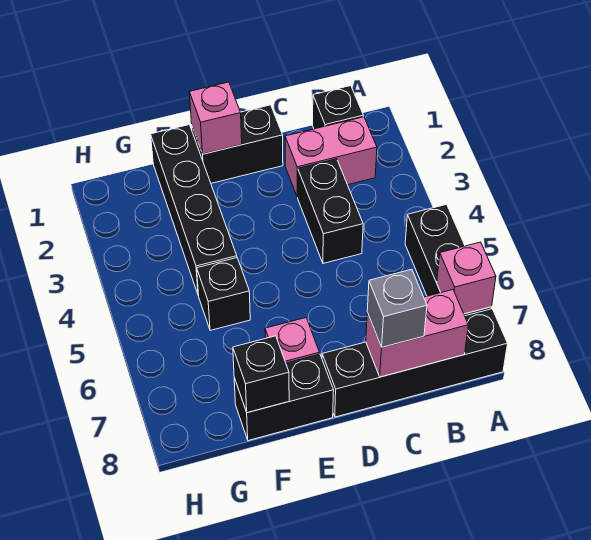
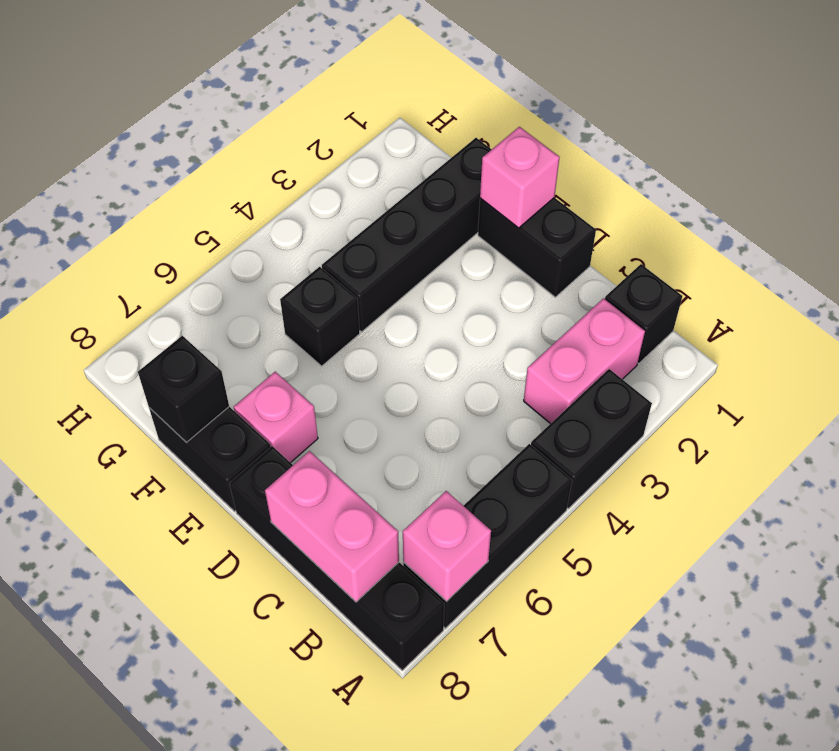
pink 1x2 brick [285,117,377,197] -> pink 1x2 brick turned to [524,298,645,424]
black 1x2 brick [298,159,363,263] -> black 1x2 brick moved to [531,369,652,509]
grey 1x1 brick [367,269,427,347] -> none

